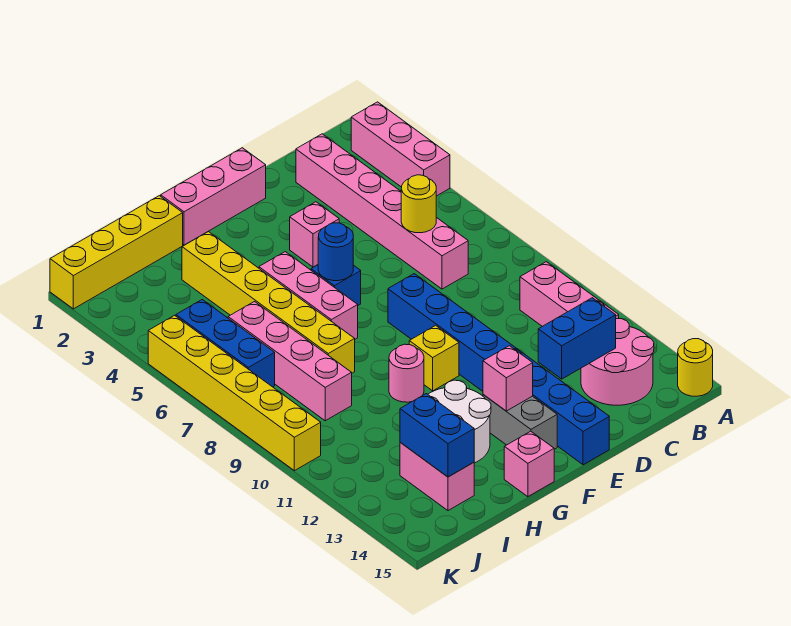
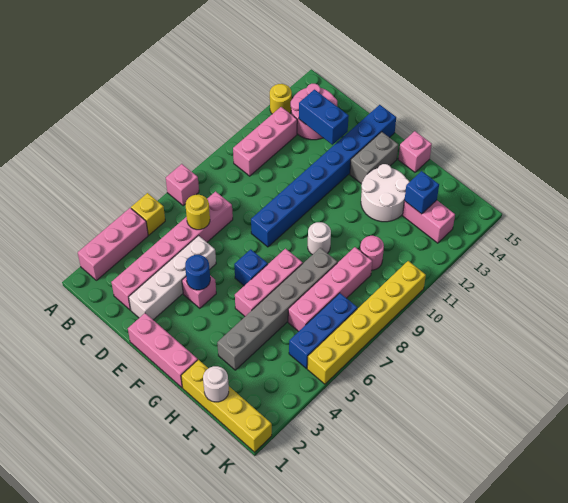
yellow 1x1 round brick [678,339,713,396] -> yellow 1x1 round brick moved to [270,84,292,114]
none -> white 1x4 brick [129,236,216,320]
blue 1x1 round brick [318,223,353,281] -> blue 1x1 round brick moved to [185,255,210,290]
yellow 1x1 brick [409,325,459,391] -> yellow 1x1 brick moved to [131,193,165,235]
pink 1x1 brick [483,346,533,411] -> pink 1x1 brick moved to [166,164,199,206]
none -> white 1x1 round brick [308,222,331,255]
pink 1x1 round brick [389,344,424,402] -> pink 1x1 round brick moved to [360,236,384,270]
yellow 1x6 brick [182,232,355,373] -> grey 1x6 brick [217,248,337,370]
none -> white 1x1 round brick [203,366,229,402]
pink 1x2 brick [400,443,474,511] -> pink 1x2 brick turned to [403,200,455,243]
blue 1x2 brick [400,394,474,477] -> blue 1x1 brick [404,171,439,214]

